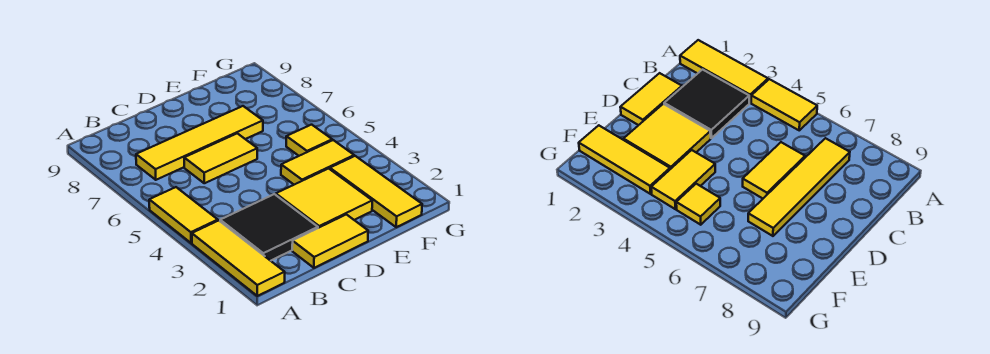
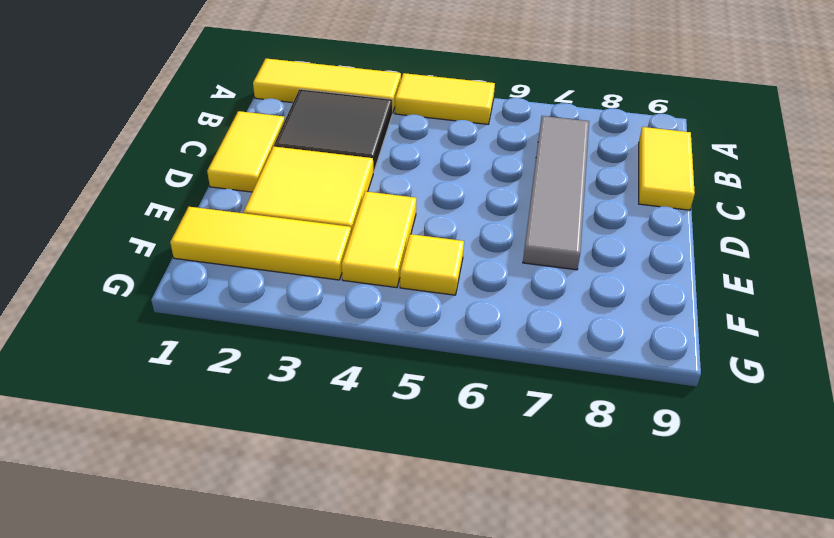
yellow 1x4 tile [136,106,263,180] -> grey 1x4 tile [523,116,589,270]
yellow 1x2 tile [184,133,257,183] -> yellow 1x2 tile moved to [639,127,695,210]

